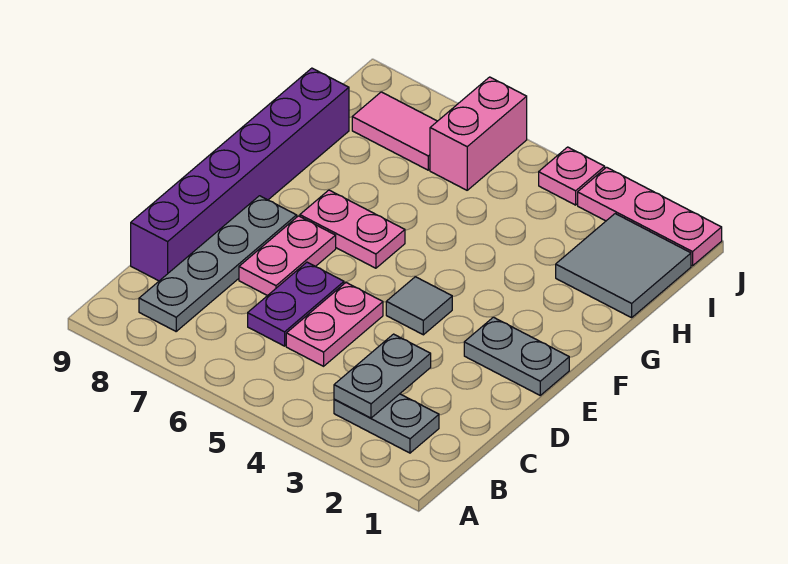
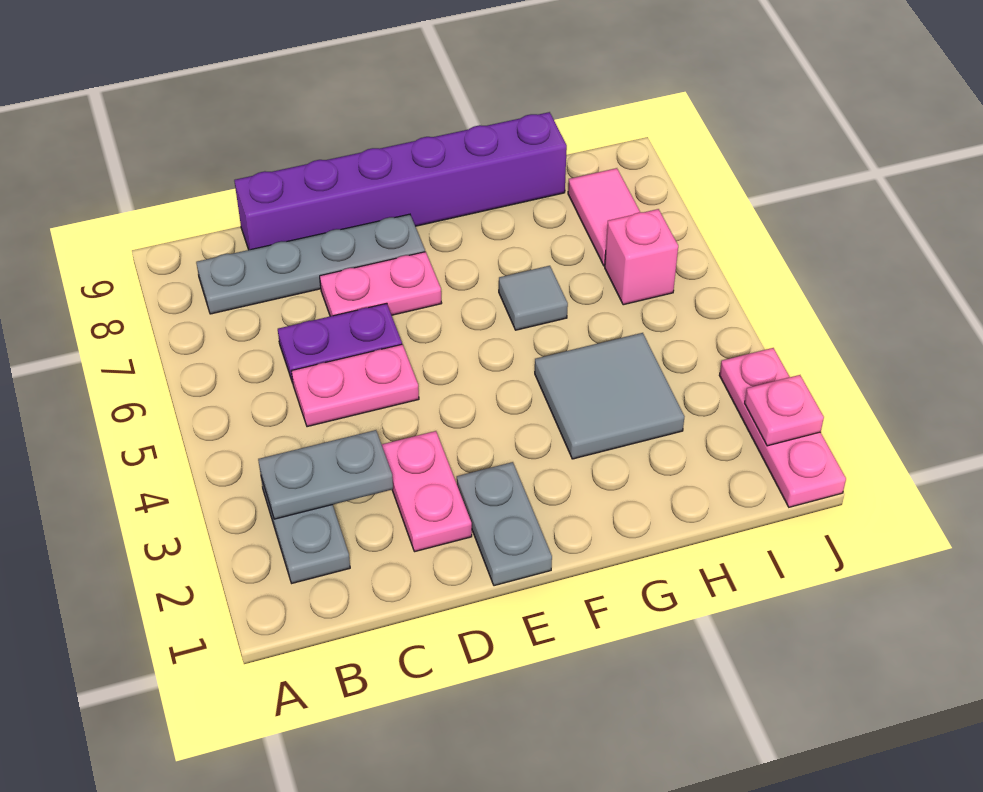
grey 1x1 tile [386,277,452,335] -> grey 1x1 tile moved to [499,266,568,330]
pink 1x2 plate [300,190,405,268] -> pink 1x2 plate moved to [382,431,472,552]
grey 2x2 tile [556,214,691,318] -> grey 2x2 tile moved to [535,333,685,459]
pink 1x2 brick [430,77,527,190] -> pink 1x1 brick [605,209,678,305]
pink 1x1 plate [539,147,605,205] -> pink 1x1 plate moved to [744,375,824,446]

